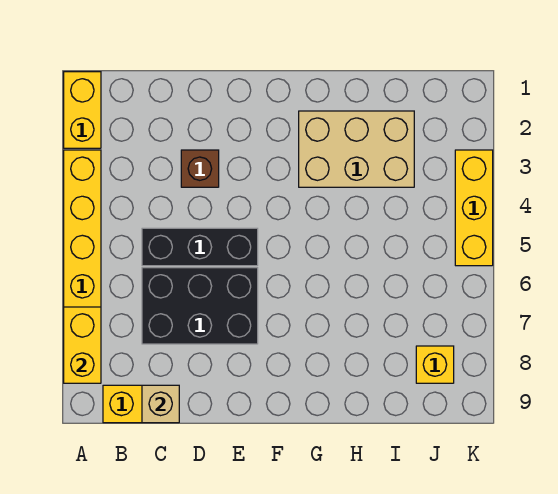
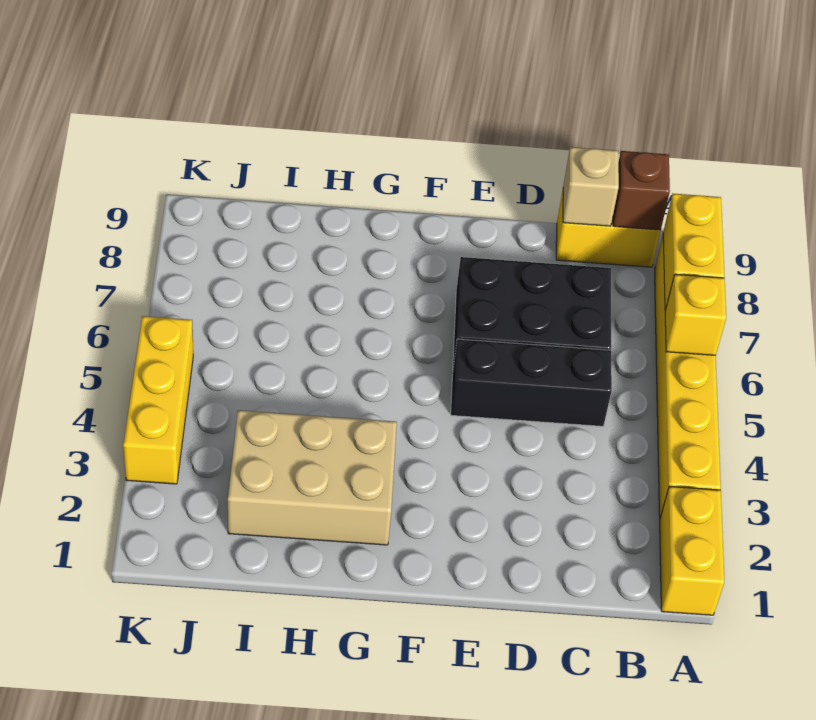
brown 1x1 brick [181,150,219,187] -> brown 1x1 brick moved to [613,151,670,230]
yellow 1x1 brick [416,346,454,383] -> yellow 1x1 brick moved to [665,274,726,355]

